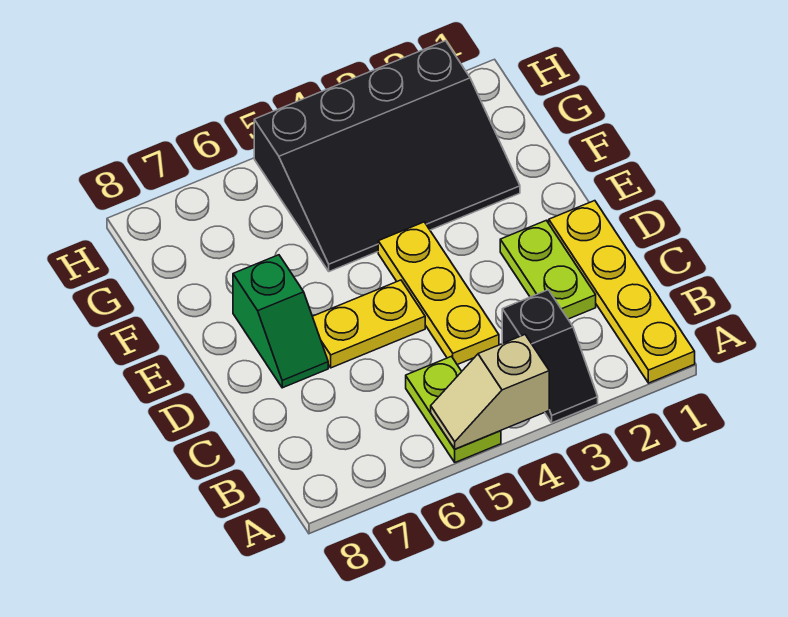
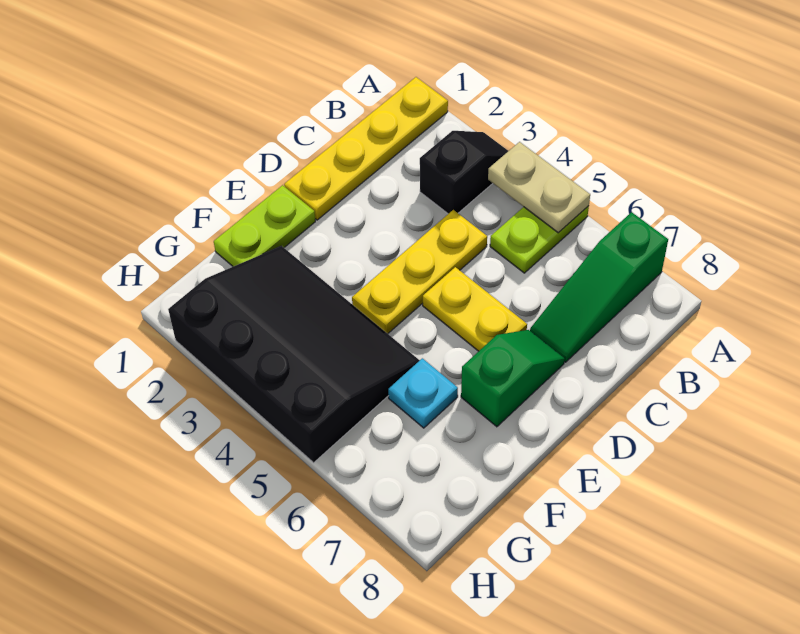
tan 1x2 slope [431,335,549,449] -> tan 1x2 plate [488,142,590,233]
none -> green 1x3 slope [530,212,668,362]
lime 1x2 plate [500,220,596,319] -> lime 1x2 plate moved to [214,185,315,266]
none -> cyan 1x1 plate [388,358,458,428]

